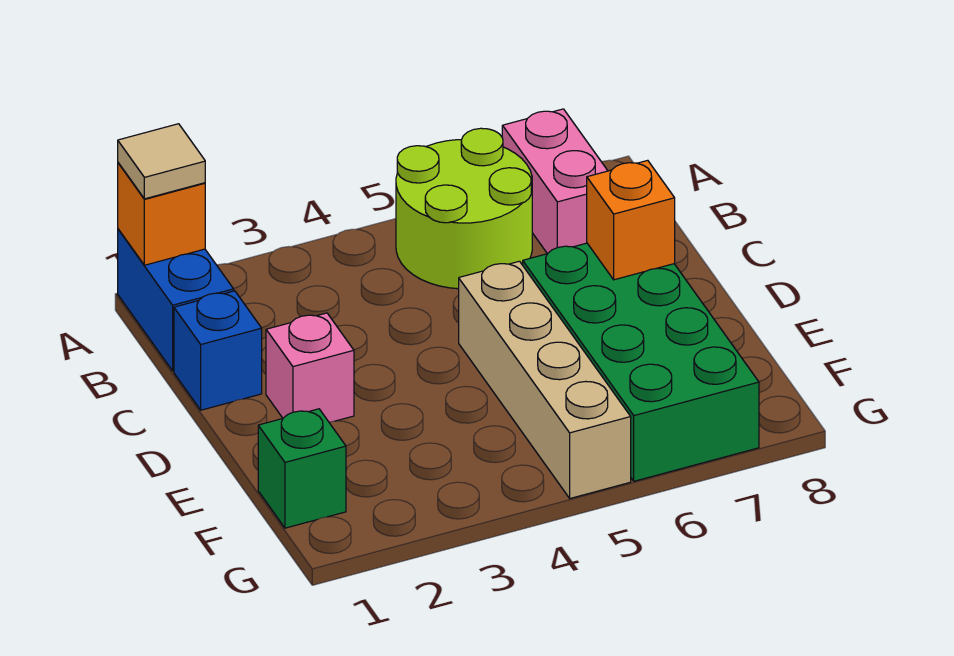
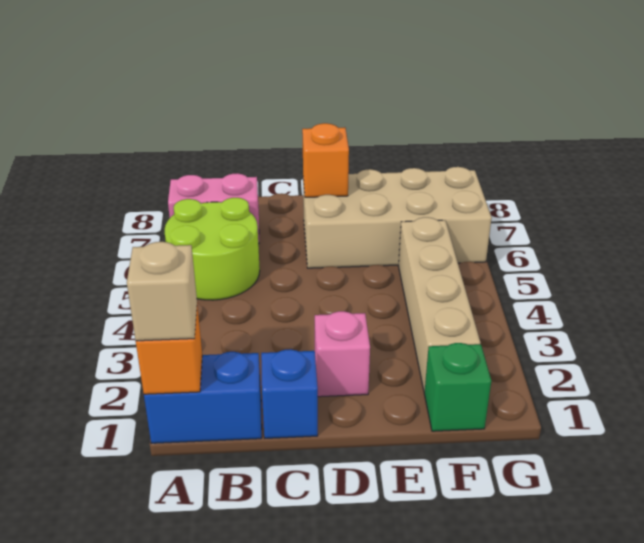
tan 1x1 tile [118,124,205,199] -> tan 1x1 brick [127,242,197,341]
tan 1x4 brick [459,261,631,498] -> tan 1x4 brick turned to [399,217,480,392]
green 2x4 brick [523,243,759,481] -> tan 2x4 brick [303,167,492,268]

